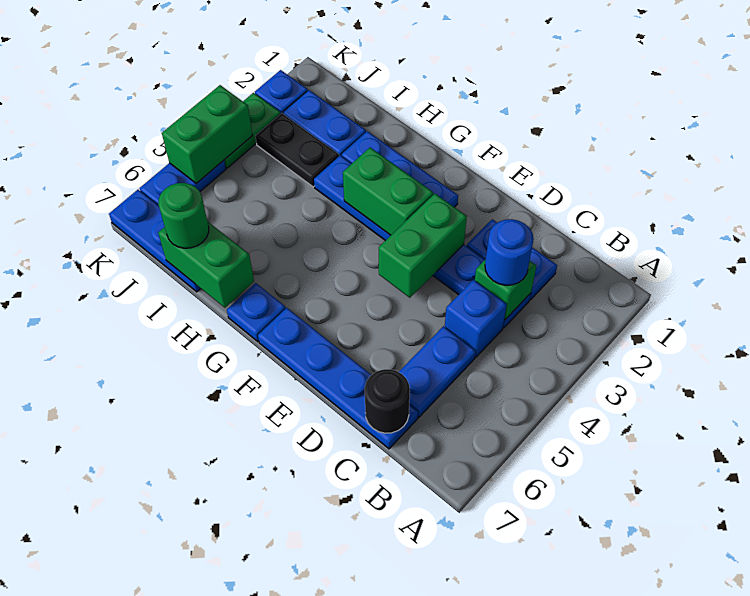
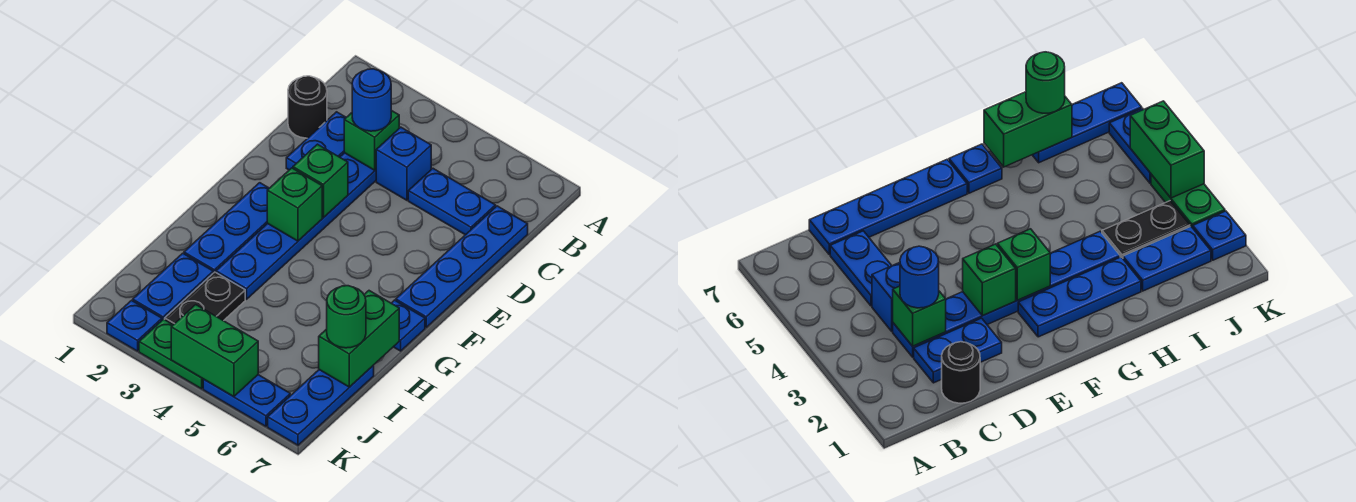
black 1x1 round brick [365,369,410,433] -> black 1x1 round brick moved to [288,76,327,138]
green 1x2 brick [379,194,467,298] -> green 1x1 brick [293,144,348,218]
green 1x2 brick [343,148,433,235] -> green 1x1 brick [267,168,322,241]

